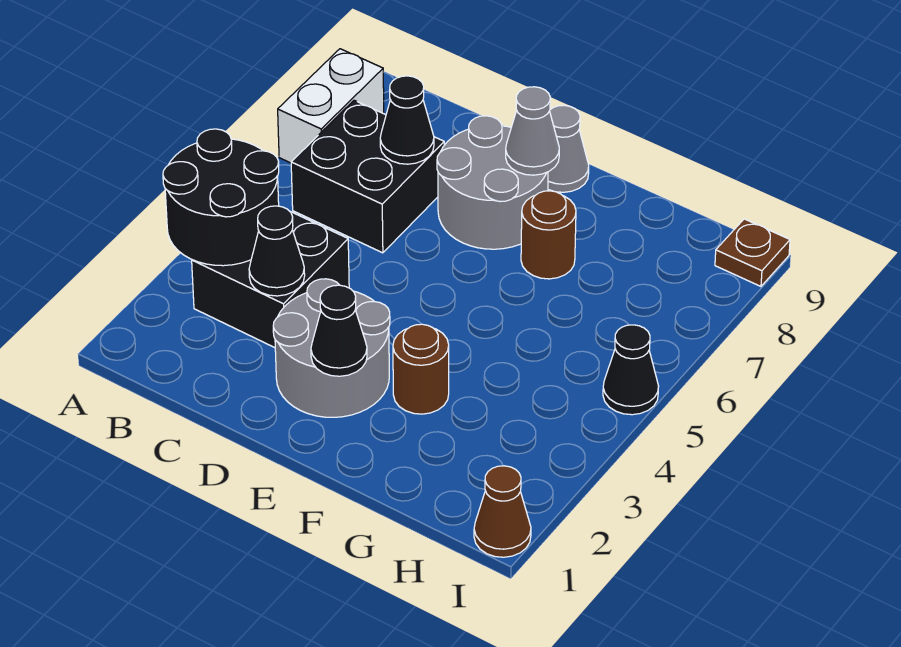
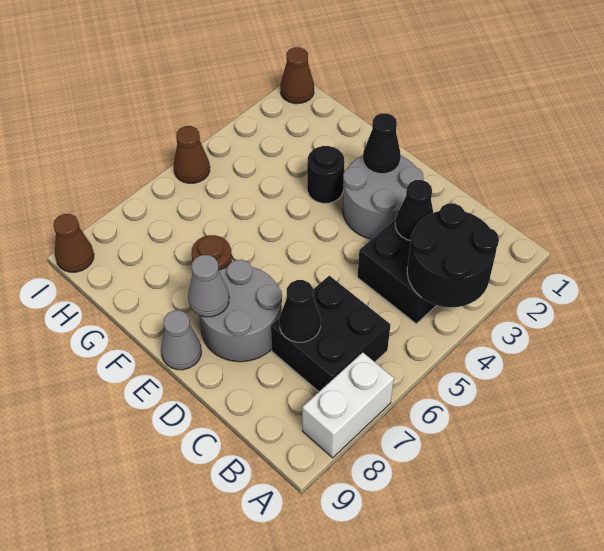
brown 1x1 round brick [393,324,449,414] -> black 1x1 round brick [307,146,345,203]
black 1x1 cone [603,325,659,415] -> brown 1x1 cone [174,126,210,183]
brown 1x1 plate [715,219,790,286] -> brown 1x1 cone [54,214,94,272]

